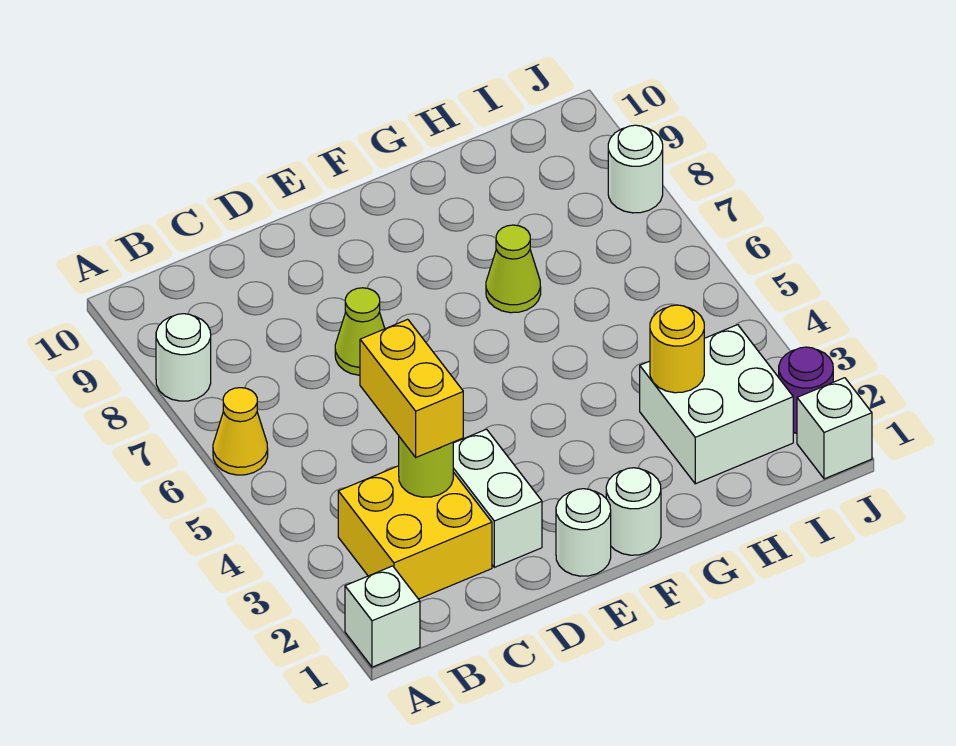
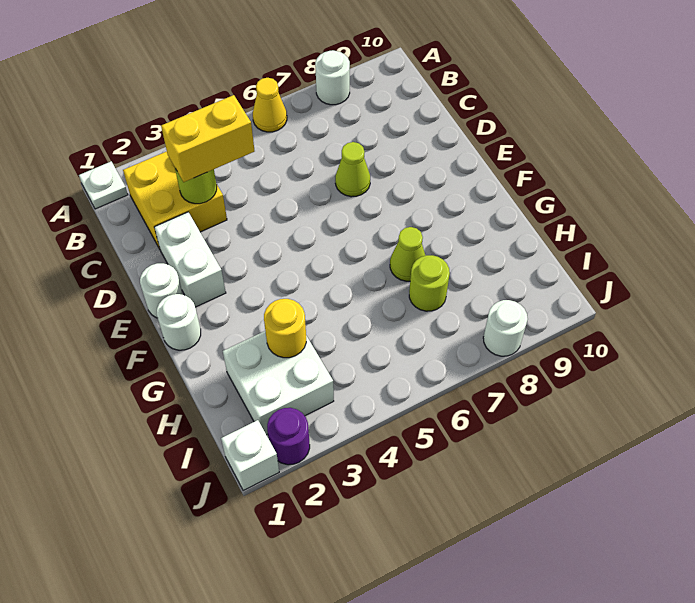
white 1x1 brick [345,566,420,667] -> white 1x1 plate [79,161,128,209]
white 1x2 brick [453,429,542,567] -> white 1x2 brick turned to [154,212,226,307]
none -> lime 1x1 round brick [409,255,450,311]

